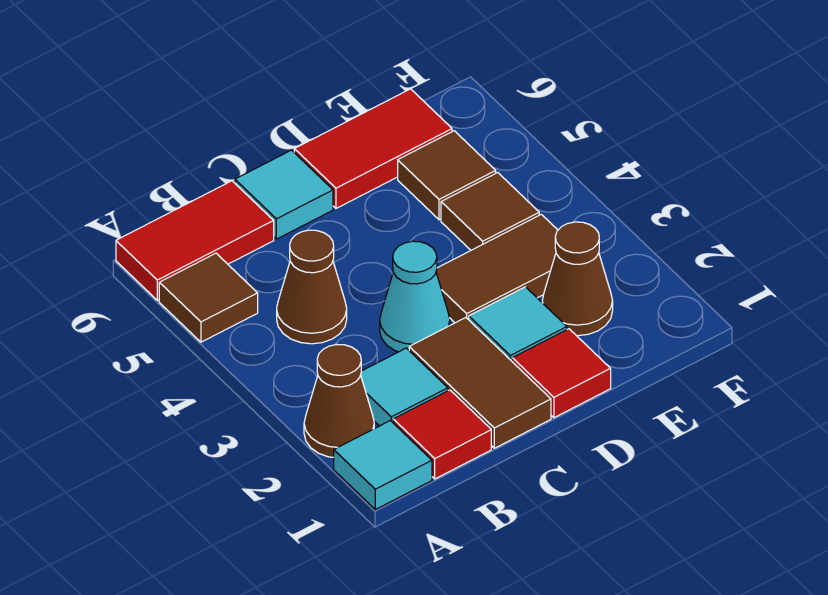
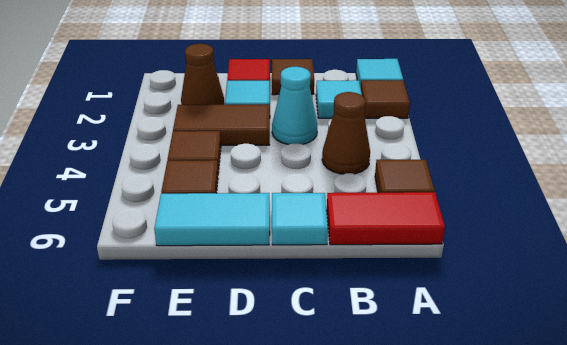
brown 1x1 cone [304,345,374,457] -> brown 1x1 tile [361,80,410,118]
red 1x1 tile [393,390,491,479] -> none
brown 1x2 tile [409,318,551,448] -> brown 1x1 tile [272,59,314,95]
red 1x2 tile [294,89,452,208] -> cyan 1x2 tile [154,193,270,246]

